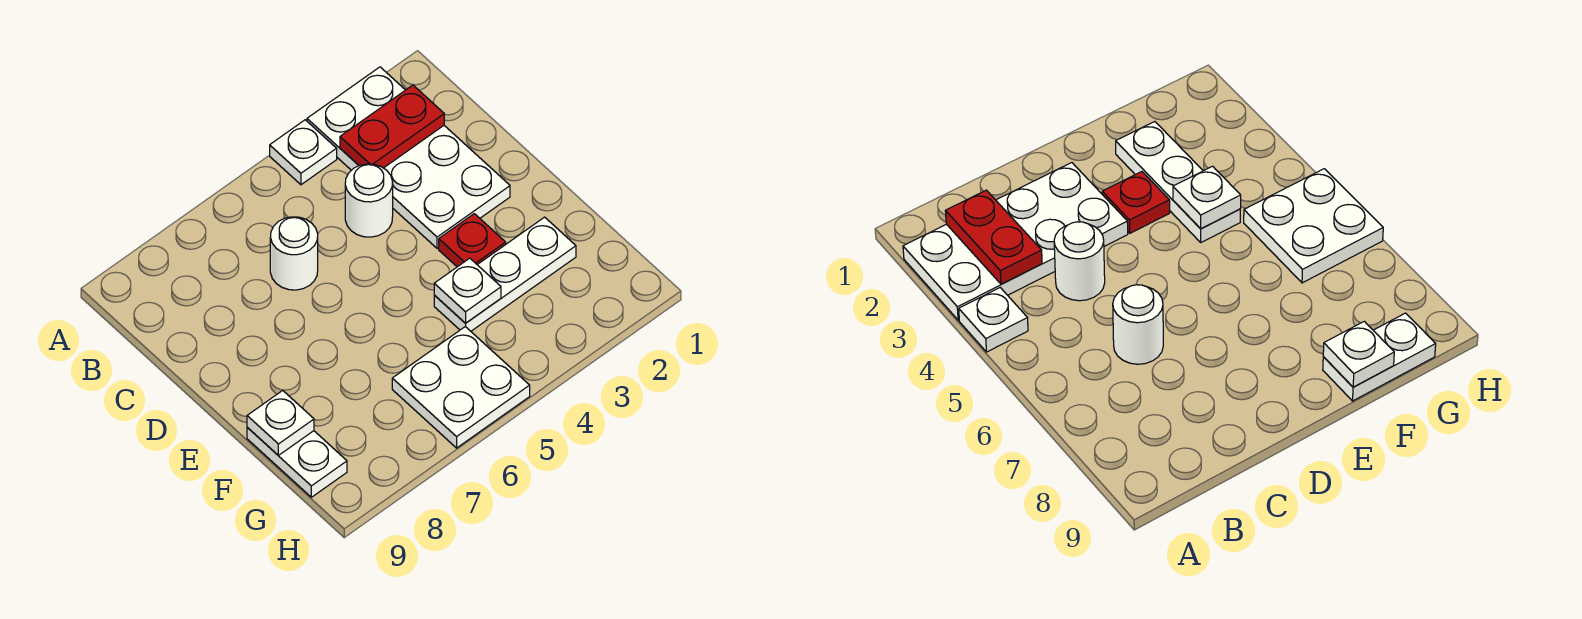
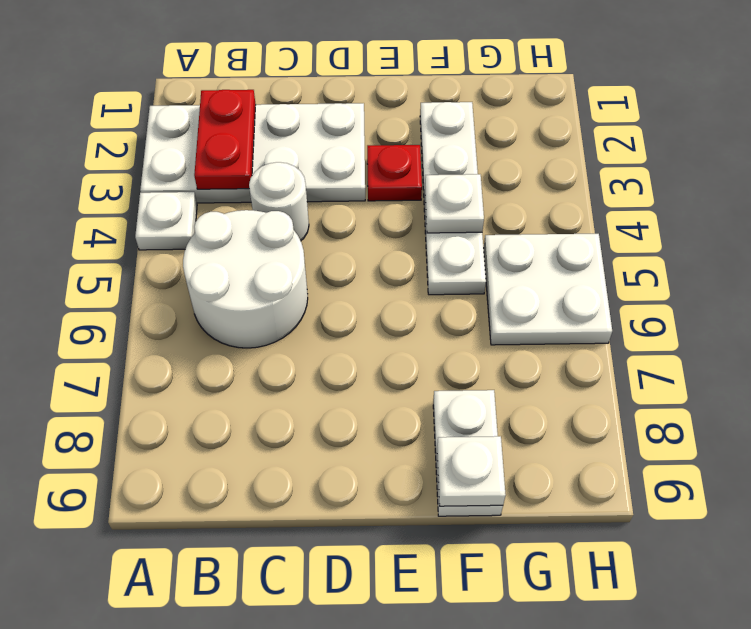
white 1x1 round brick [270,217,318,290] -> white 2x2 round brick [183,210,308,348]
white 1x3 plate [434,217,576,331] -> white 1x4 plate [420,102,486,295]
white 1x2 plate [247,428,347,497] -> white 1x2 plate turned to [433,390,503,516]

